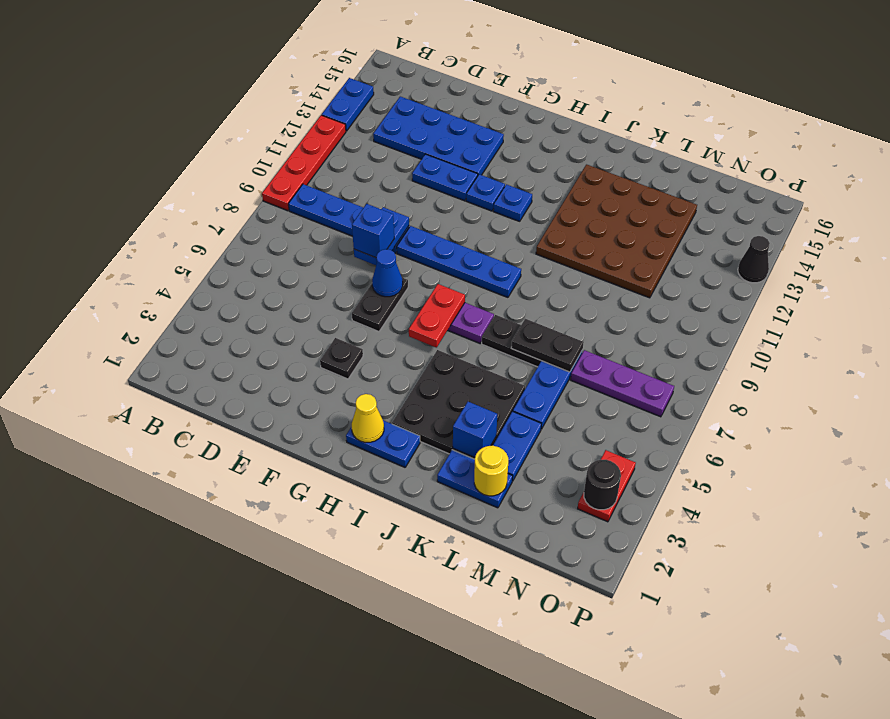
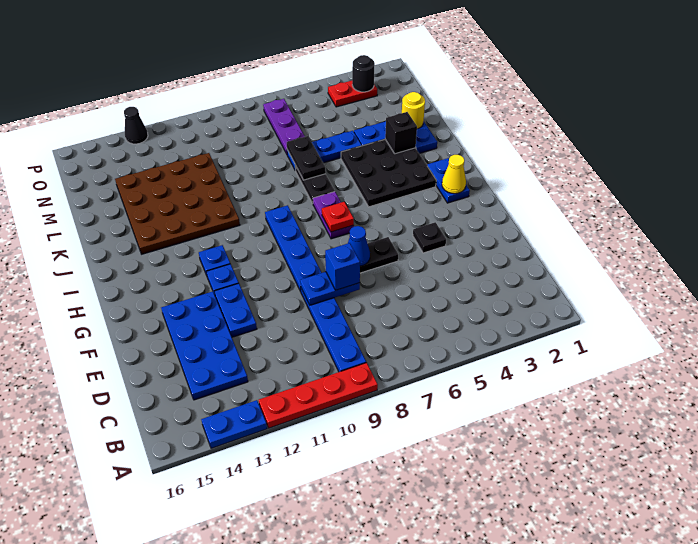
red 1x2 plate [409,284,465,348] -> red 1x1 plate [322,202,354,232]
blue 1x1 brick [453,402,497,458] -> black 1x1 brick [385,112,417,154]

